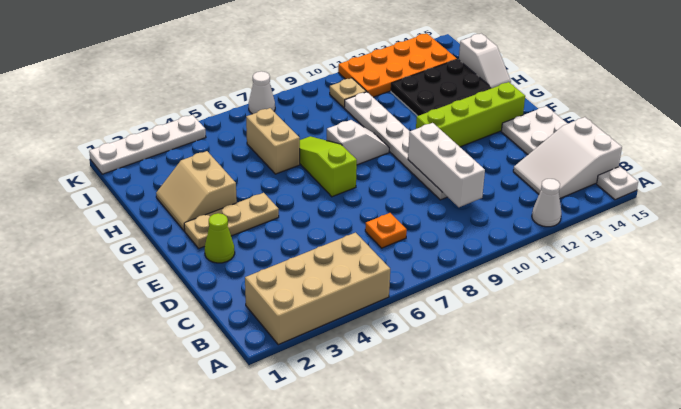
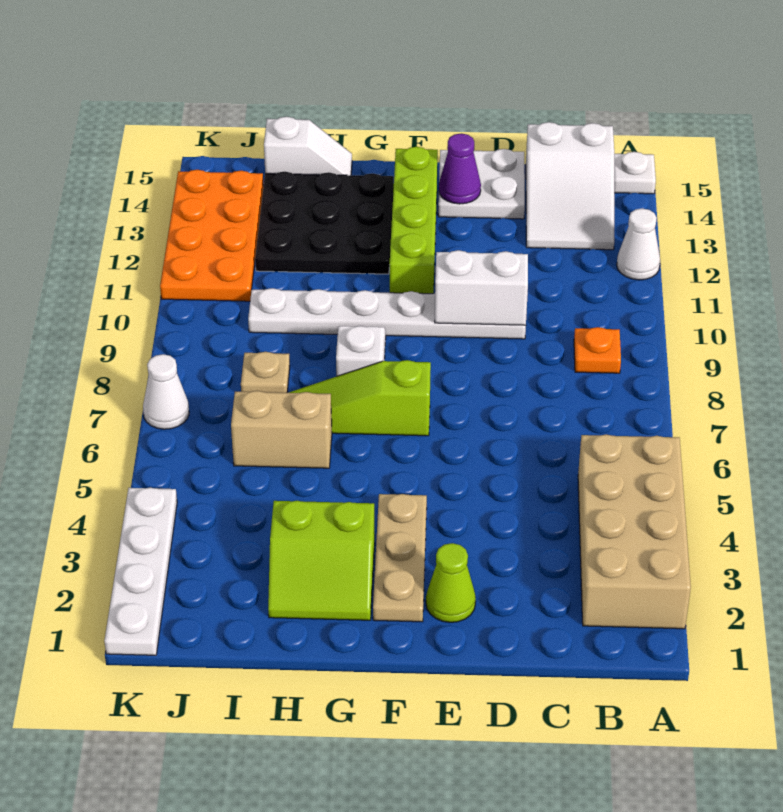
orange 1x1 plate [365,213,407,248] -> orange 1x1 plate moved to [574,327,621,373]
white 1x3 brick [408,123,485,207] -> white 1x2 brick [435,250,528,325]
none -> purple 1x1 cone [439,134,481,204]
tan 2x2 slope [156,151,237,231] -> lime 2x2 slope [268,501,375,620]
tan 1x1 plate [330,78,366,108] -> tan 1x1 plate moved to [241,352,290,393]

